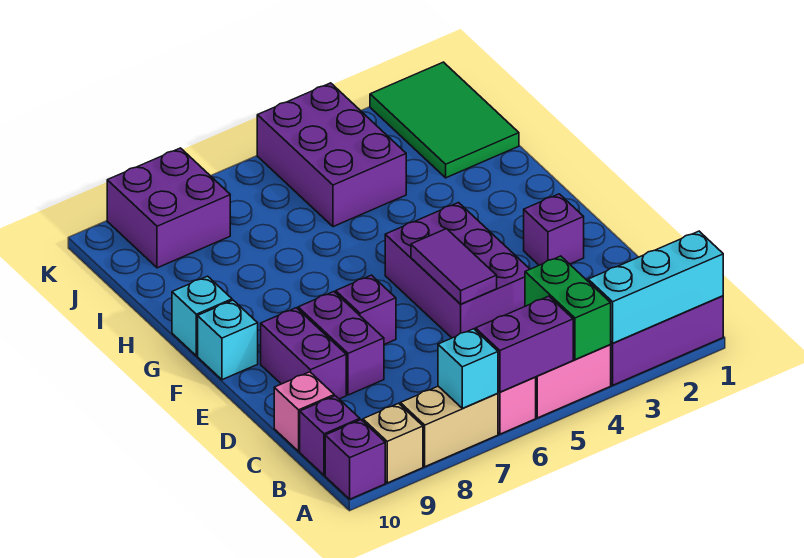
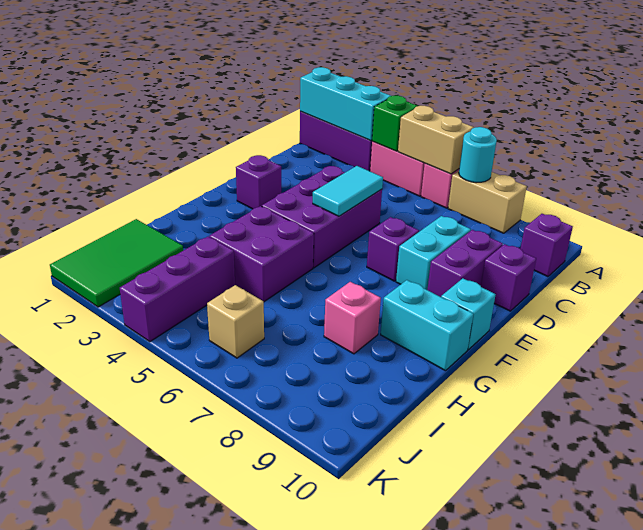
green 1x2 brick [525,256,611,360] -> green 1x1 brick [372,96,417,151]
purple 1x2 brick [476,296,573,392] -> tan 1x2 brick [398,106,474,174]
cyan 1x1 brick [438,329,498,408] -> cyan 1x1 round brick [459,127,497,183]
tan 1x1 brick [363,403,423,483] -> tan 1x1 brick moved to [207,285,264,358]
purple 1x1 brick [325,420,385,499] -> purple 1x1 brick moved to [481,244,536,311]
pink 1x1 brick [274,372,334,451] -> pink 1x1 brick moved to [324,282,381,354]
purple 1x2 tile [411,229,497,304] -> cyan 1x2 tile [313,166,383,216]
purple 1x2 brick [298,292,384,395] -> cyan 1x2 brick [396,216,471,290]
cyan 1x1 brick [172,276,232,356] -> cyan 1x2 brick [381,280,473,371]
purple 2x3 brick [257,83,406,227] -> purple 1x3 brick [120,237,235,342]
purple 2x2 brick [107,148,230,268] -> purple 2x2 brick moved to [209,206,314,302]

